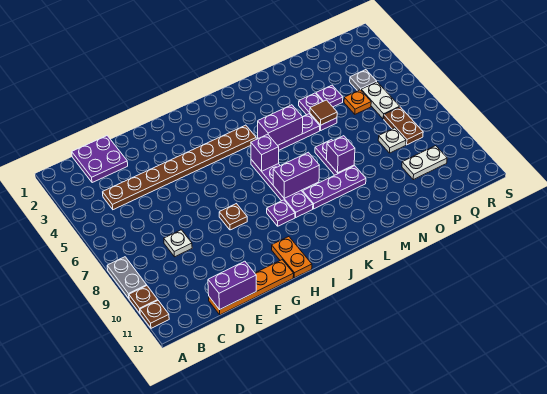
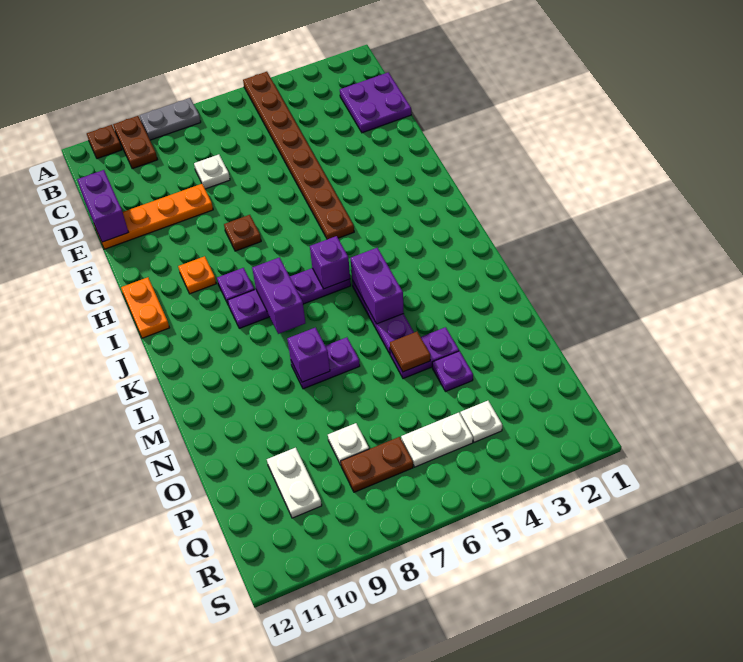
brown 1x1 plate [129,286,158,313] -> brown 1x2 plate [113,116,158,169]
brown 1x8 plate [103,125,256,210] -> brown 1x8 plate moved to [243,72,354,239]
orange 1x4 plate [209,260,294,315] -> orange 1x4 plate turned to [95,184,213,249]
orange 1x2 plate [272,237,312,278] -> orange 1x2 plate turned to [121,277,169,338]
purple 1x3 plate [303,166,366,209] -> none
orange 1x1 plate [344,90,371,114] -> orange 1x1 plate moved to [178,256,216,294]
grey 1x1 plate [350,70,377,91] -> white 1x1 plate [460,401,502,442]

